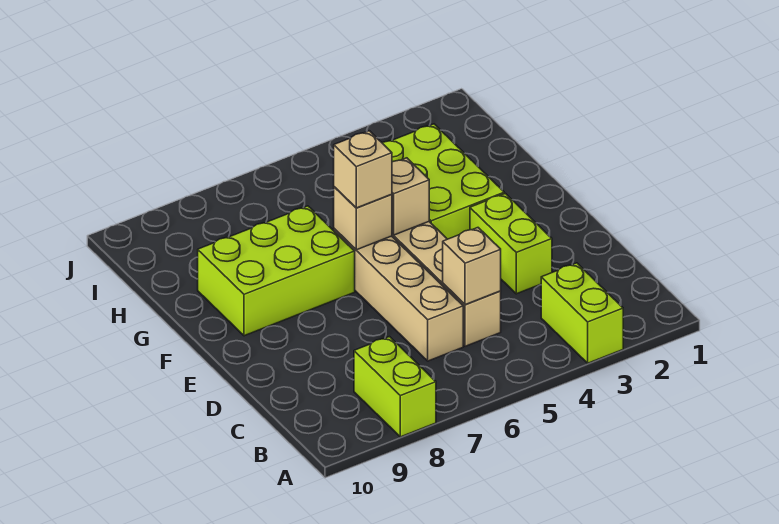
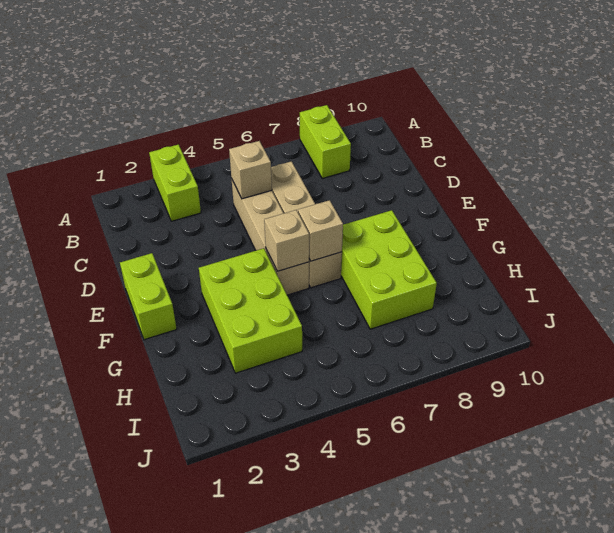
lime 1x2 brick [470,193,552,294] -> lime 1x2 brick moved to [120,253,177,340]
tan 1x1 brick [334,131,392,208] -> none
lime 2x3 brick [198,206,355,336] -> lime 2x3 brick turned to [341,210,437,329]

